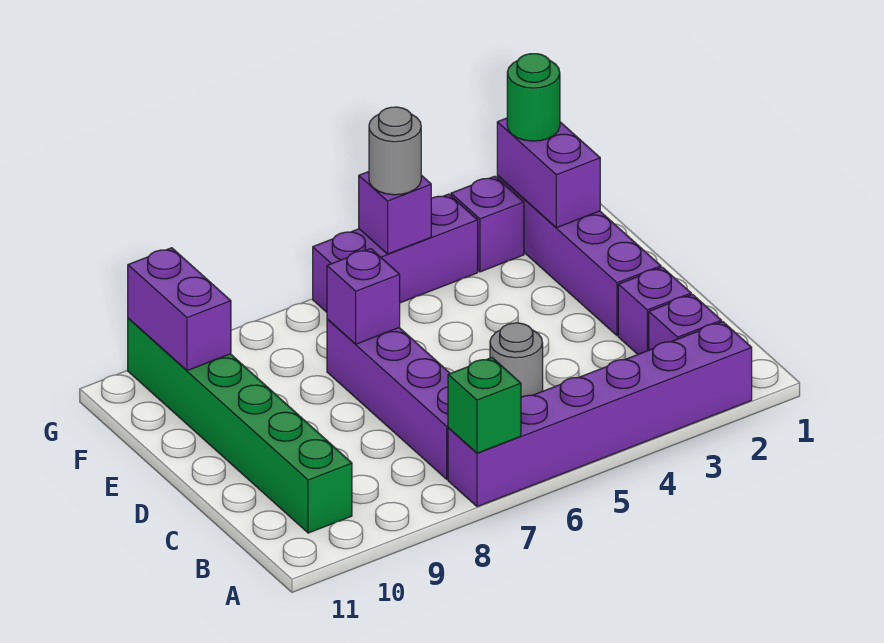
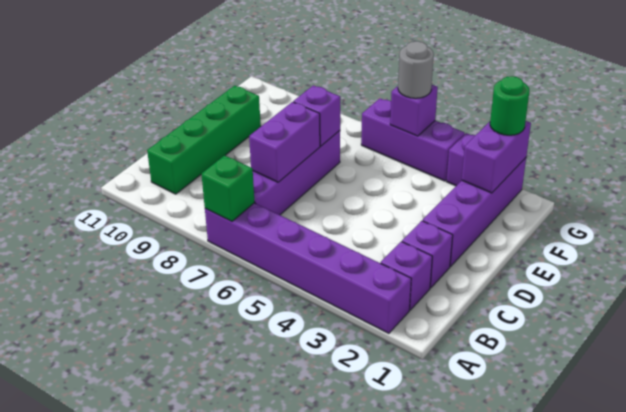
green 1x6 brick [128,318,352,533] -> green 1x4 brick [147,86,261,194]
grey 1x1 round brick [490,323,543,397] -> none
purple 1x2 brick [128,248,231,371] -> purple 1x2 brick moved to [249,102,320,182]

